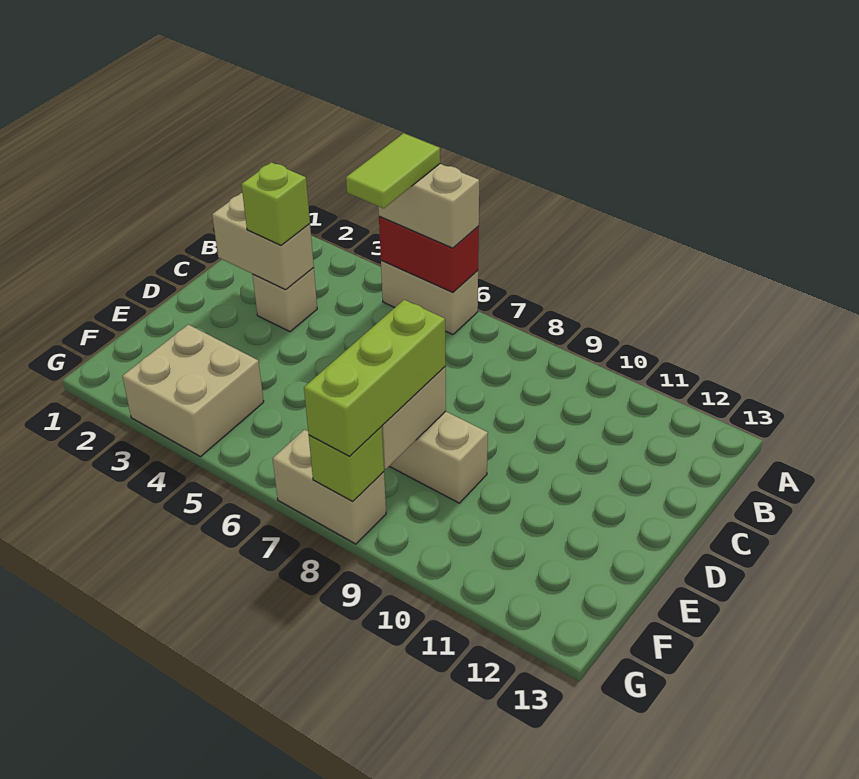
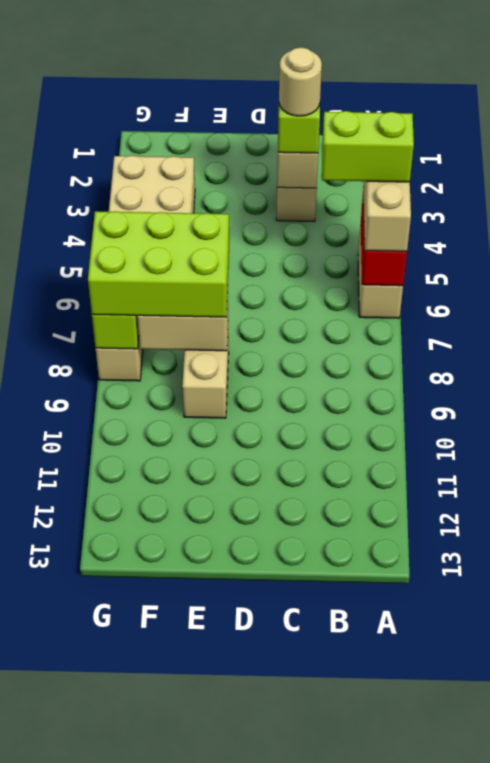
lime 1x2 tile [346,133,440,208] -> lime 1x2 brick [322,111,414,182]
none -> tan 1x1 round brick [279,47,322,116]
lime 1x3 brick [304,300,446,456] -> lime 2x3 brick [88,211,229,317]

